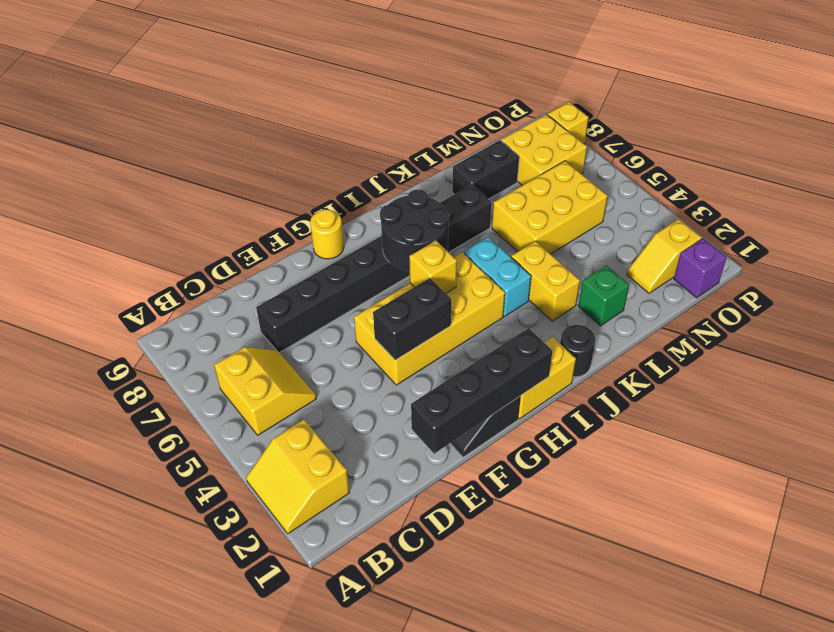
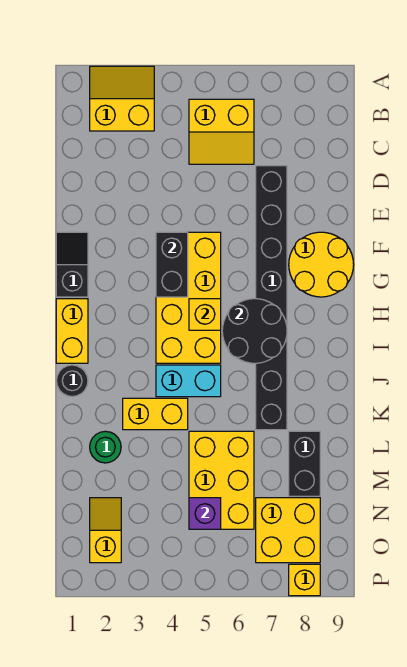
black 1x4 brick [411,328,552,454] -> none
yellow 1x1 round brick [310,209,344,259] -> yellow 2x2 round brick [289,232,354,297]
green 1x1 brick [578,265,629,326] -> green 1x1 round brick [90,431,121,463]
purple 1x1 brick [674,239,727,298] -> purple 1x1 brick moved to [189,498,221,529]

